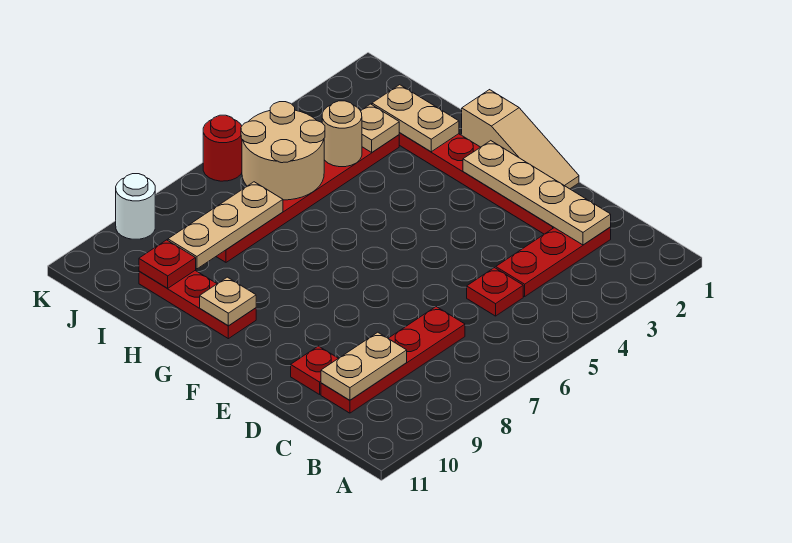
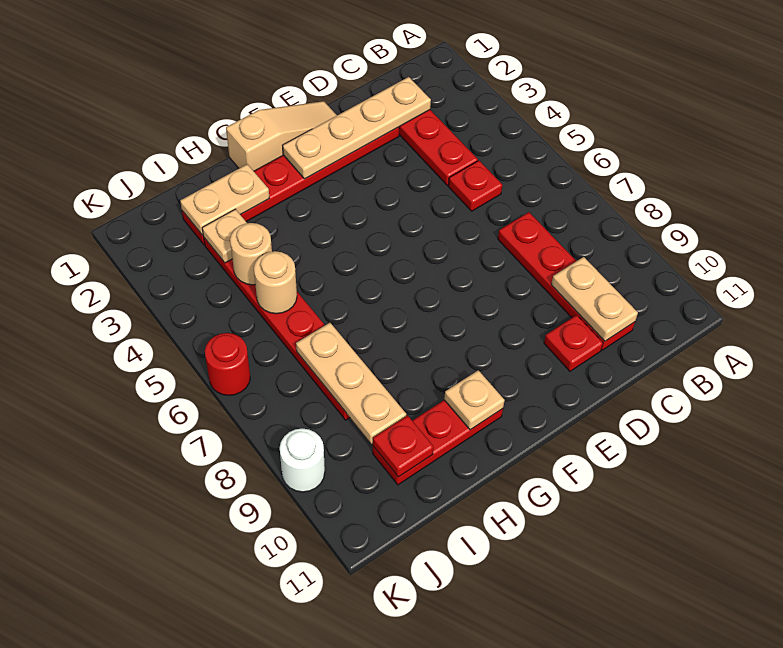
tan 2x2 round brick [241,102,325,200] -> tan 1x1 round brick [254,251,297,314]

